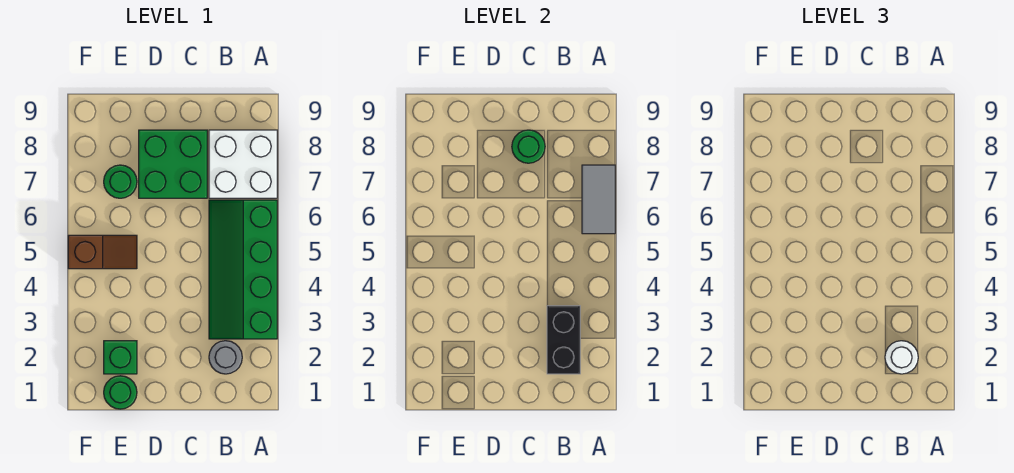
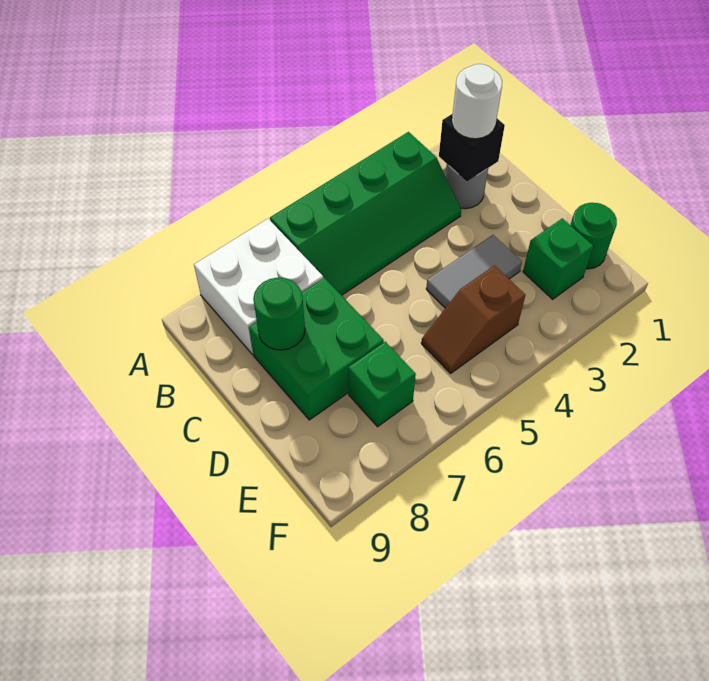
grey 1x2 tile [582,165,615,234] -> grey 1x2 tile moved to [426,235,522,308]
black 1x2 brick [547,306,580,374] -> black 1x1 brick [439,114,505,182]
brown 1x2 slope [68,235,137,269] -> brown 1x2 slope turned to [421,266,525,373]
green 1x1 round brick [104,165,137,198] -> green 1x1 brick [348,342,416,427]

